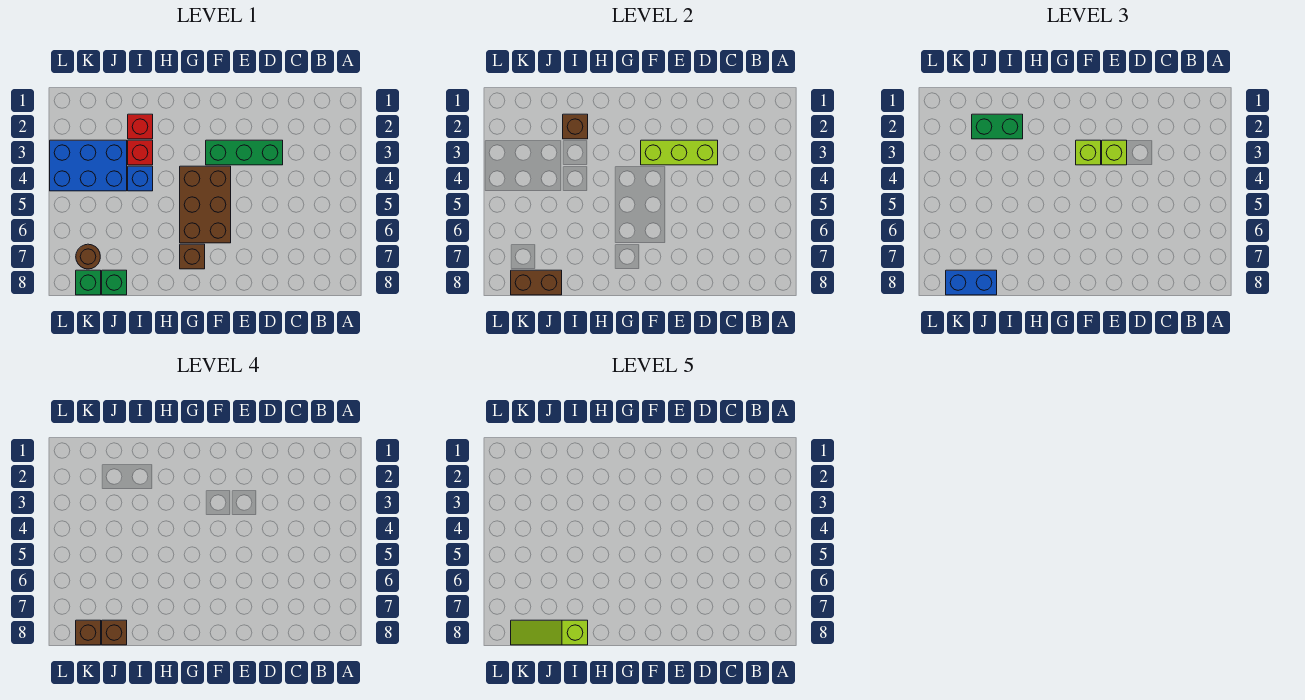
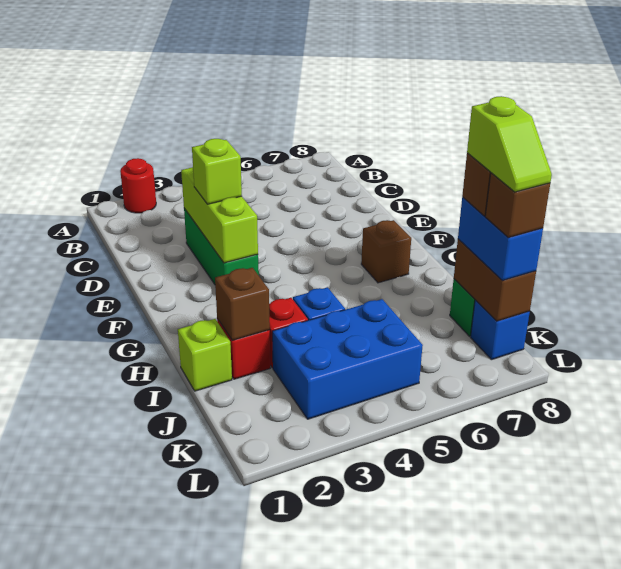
none -> red 1x1 round brick [120,158,156,213]
lime 1x1 brick [1076,140,1101,165] -> lime 1x1 brick moved to [178,319,232,391]
brown 2x3 brick [180,166,231,243] -> none
green 1x2 brick [972,114,1023,139] -> none
lime 1x3 slope [511,620,588,645] -> lime 1x2 slope [467,96,552,192]
blue 2x3 brick [50,140,127,191] -> blue 2x3 brick turned to [272,299,423,419]
brown 1x1 round brick [76,244,100,269] -> none
green 1x1 brick [76,270,101,295] -> blue 1x1 brick [471,300,530,360]

